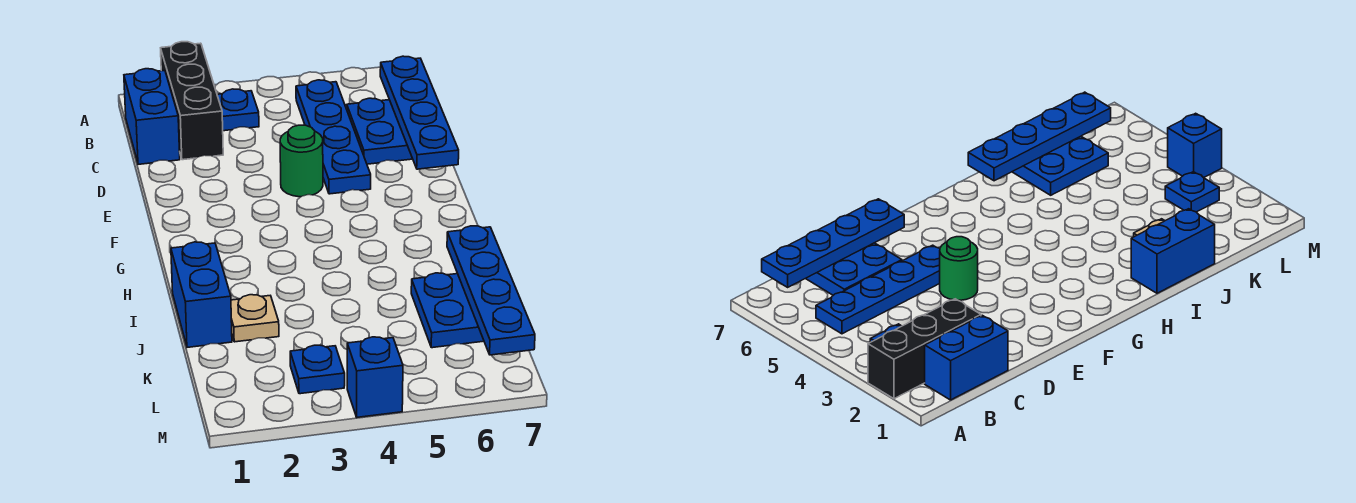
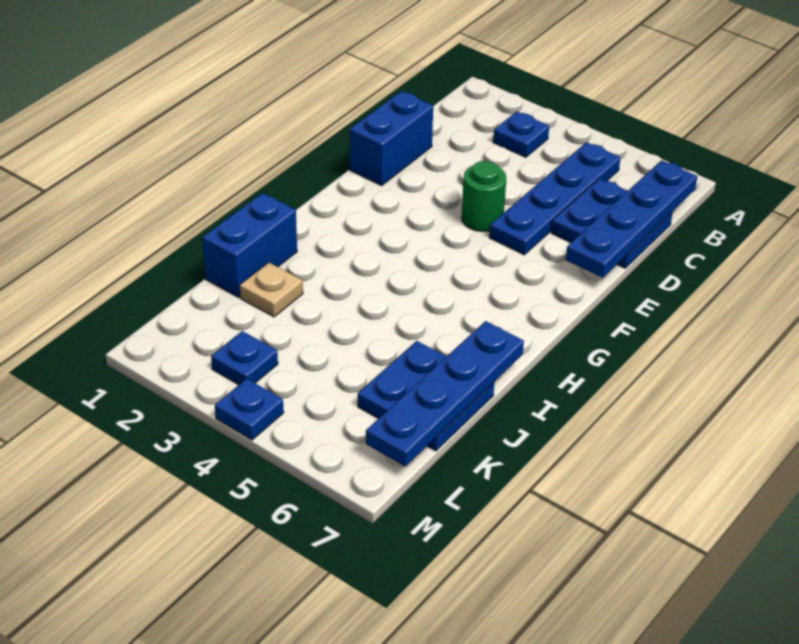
black 1x3 brick [161,42,223,160] -> none
blue 1x2 brick [124,69,180,164] -> blue 1x2 brick moved to [350,91,433,186]
blue 1x1 brick [347,337,403,417] -> blue 1x1 plate [215,379,284,440]

